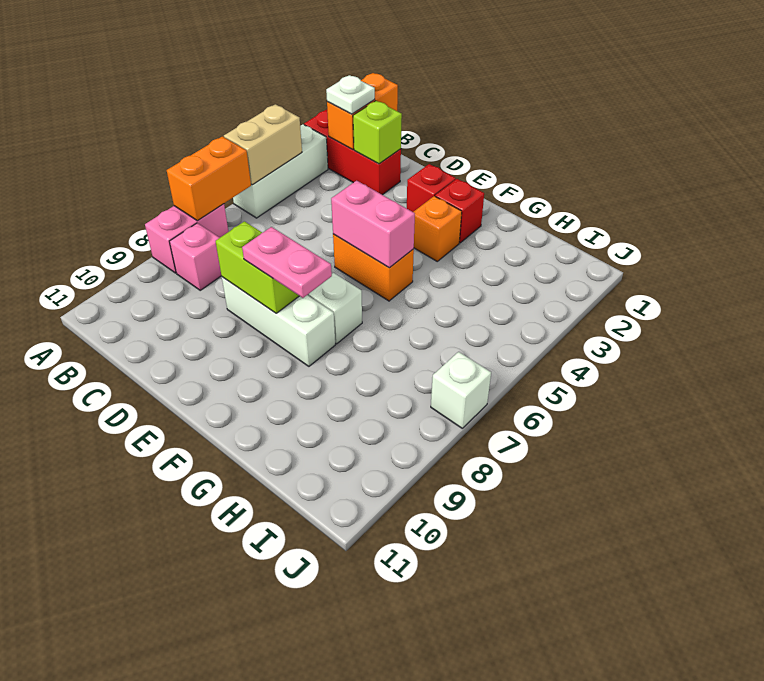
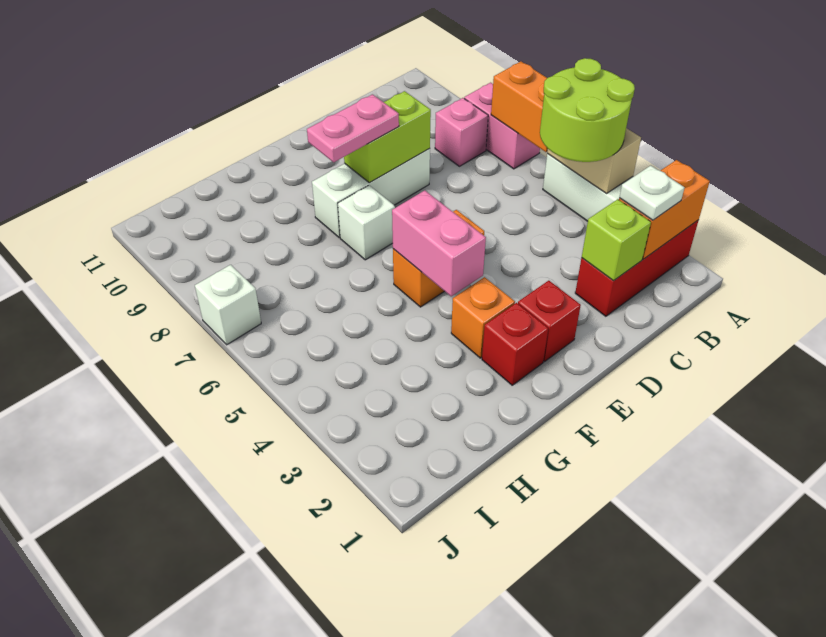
none -> lime 2x2 round brick [540,58,635,162]
orange 1x2 brick [327,73,398,150] -> orange 1x2 brick turned to [619,160,710,259]
pink 1x2 brick [331,181,415,268] -> pink 1x2 brick turned to [392,190,486,296]

